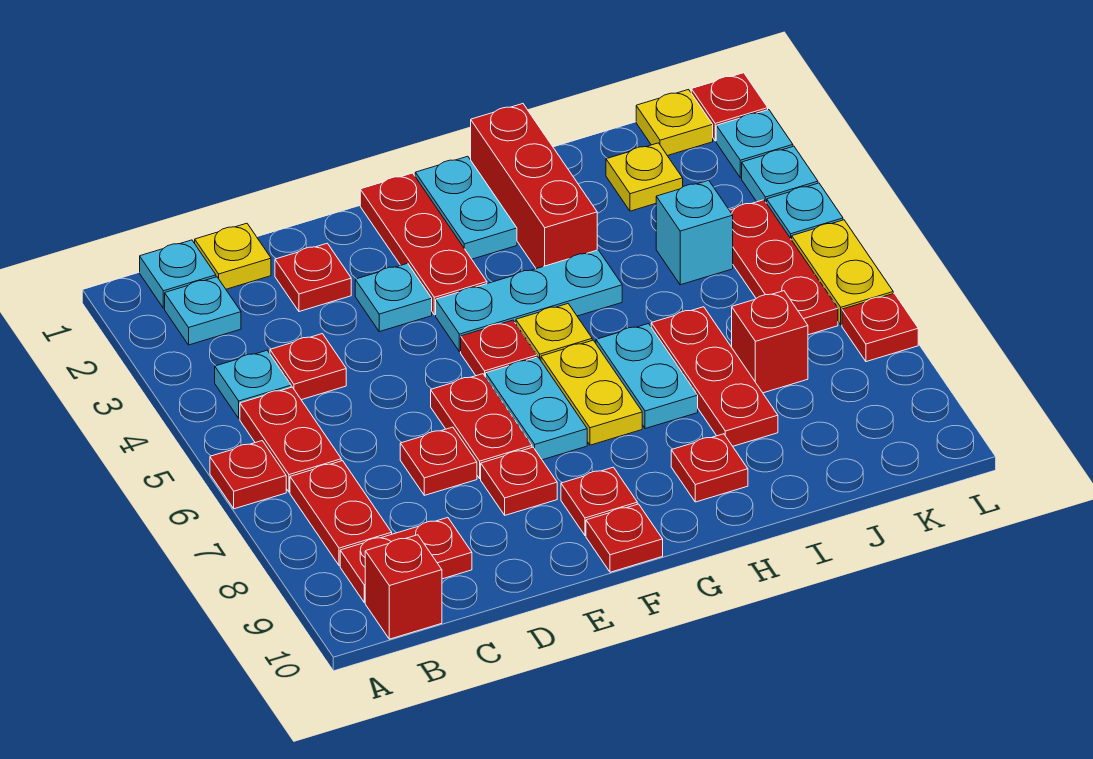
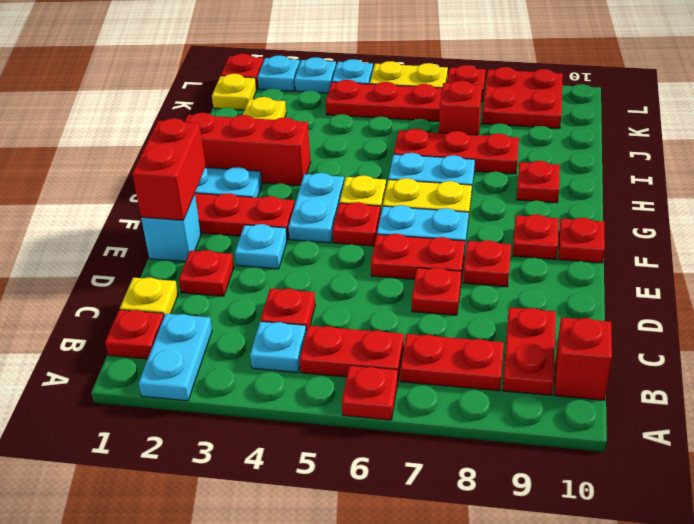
cyan 1x1 plate [140,240,216,308] -> red 1x1 plate [105,310,164,359]
cyan 1x1 plate [165,277,241,345] -> cyan 1x2 plate [138,314,212,401]
none -> red 1x2 brick [132,118,206,220]
cyan 1x3 plate [436,250,622,352] -> cyan 1x2 plate [288,173,344,243]
cyan 1x1 brick [656,180,733,285] -> cyan 1x1 brick moved to [141,194,201,262]
none -> red 2x2 plate [482,67,563,128]

